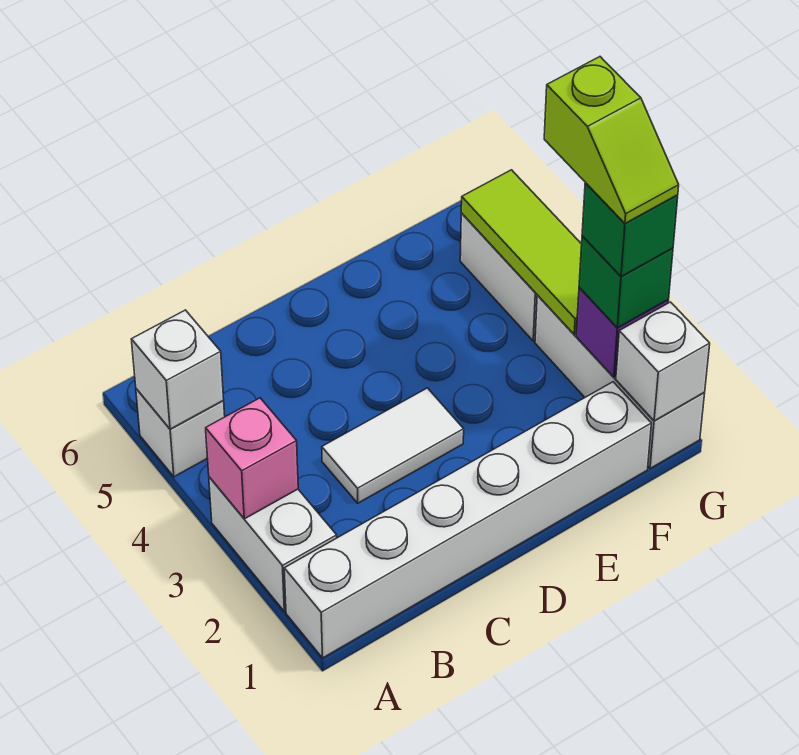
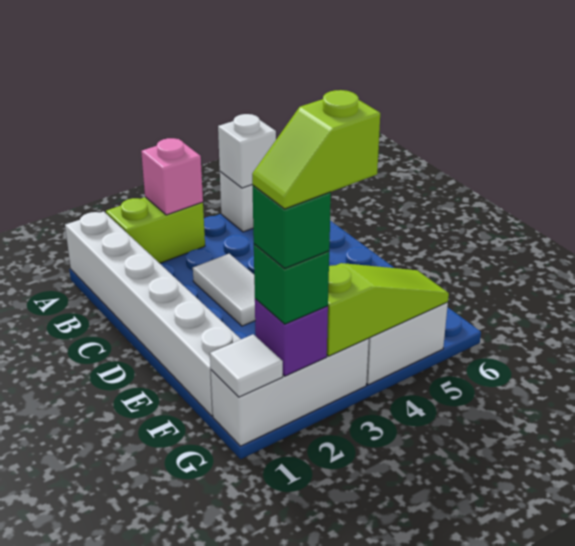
white 1x2 brick [209,477,337,612] -> lime 1x2 brick [106,197,205,263]
white 1x1 brick [616,302,710,421] -> white 1x1 tile [210,334,283,397]
lime 1x3 tile [461,170,582,334] -> lime 1x3 slope [327,263,449,356]

